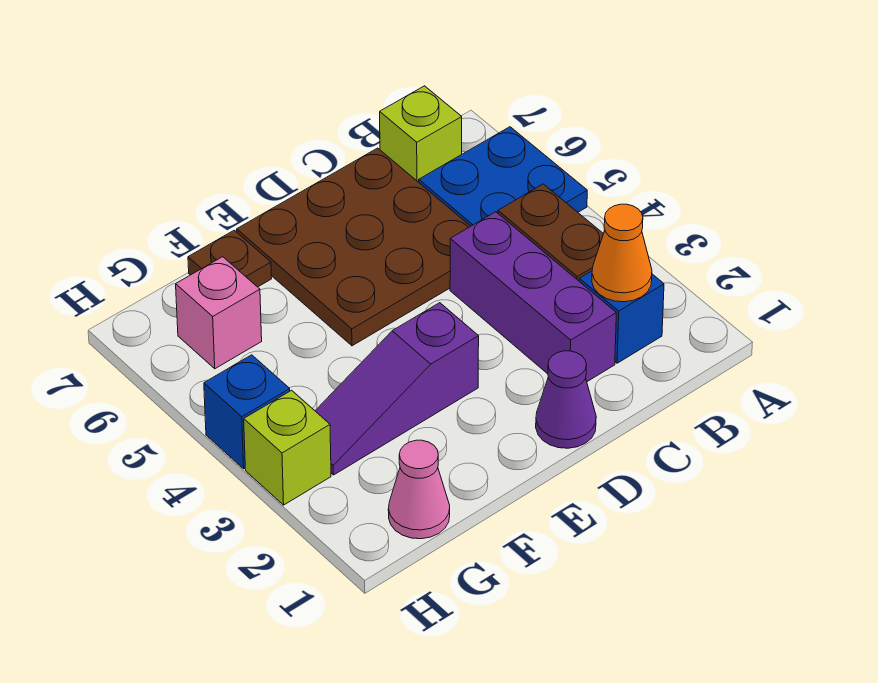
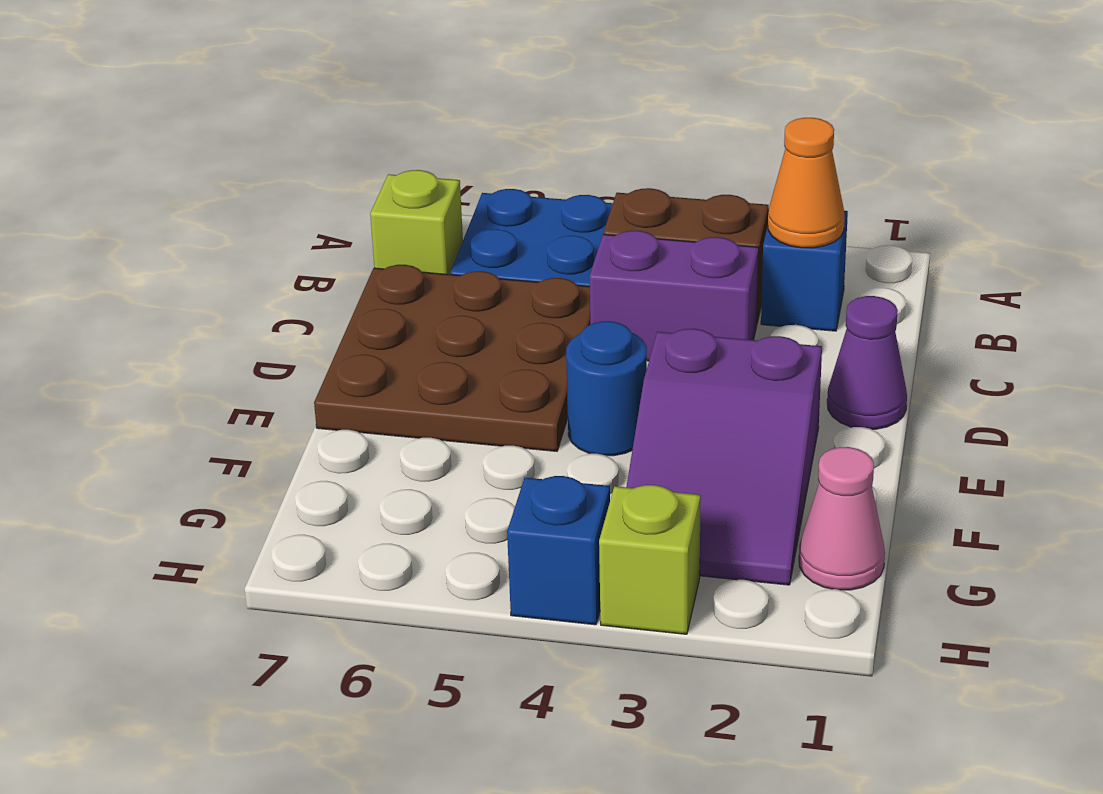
purple 1x3 brick [450,212,616,382] -> purple 1x2 brick [589,231,759,361]
purple 1x3 slope [315,303,479,475] -> purple 2x3 slope [626,329,822,585]
none -> blue 1x1 round brick [566,321,647,456]
brown 1x1 plate [188,230,272,287] -> none
pink 1x1 brick [176,257,262,369] -> none

